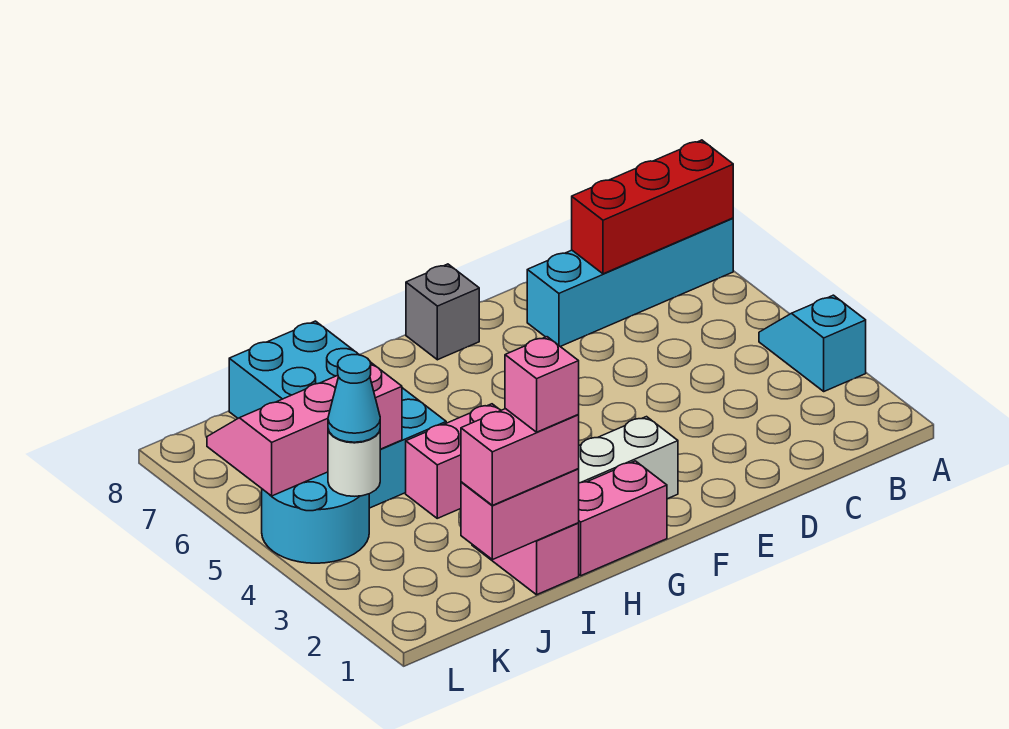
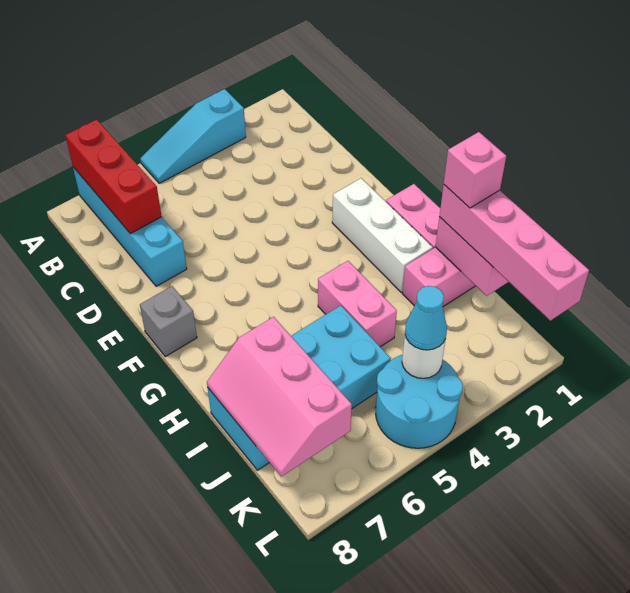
cyan 1x2 slope [759,295,866,391] -> cyan 1x3 slope [140,89,246,183]
pink 1x2 brick [461,409,579,505] -> pink 1x4 brick [439,185,589,321]
pink 2x3 slope [207,362,402,496] -> pink 2x3 slope moved to [207,317,352,477]

